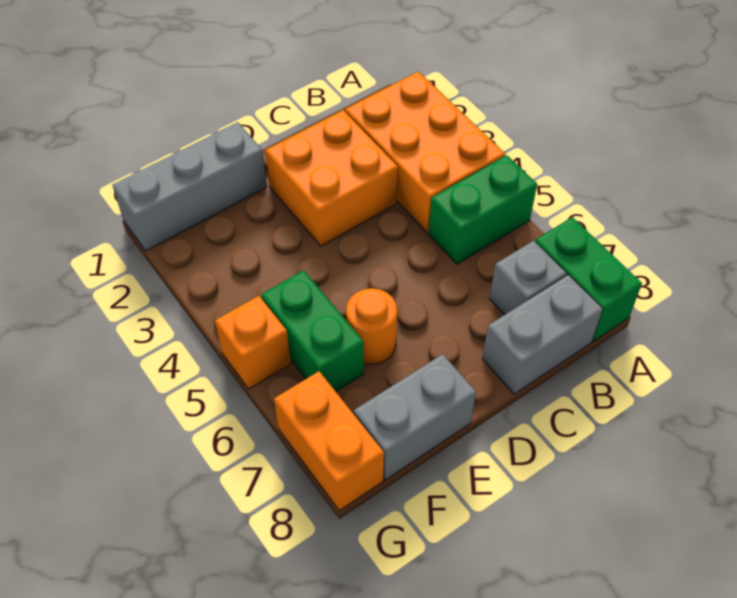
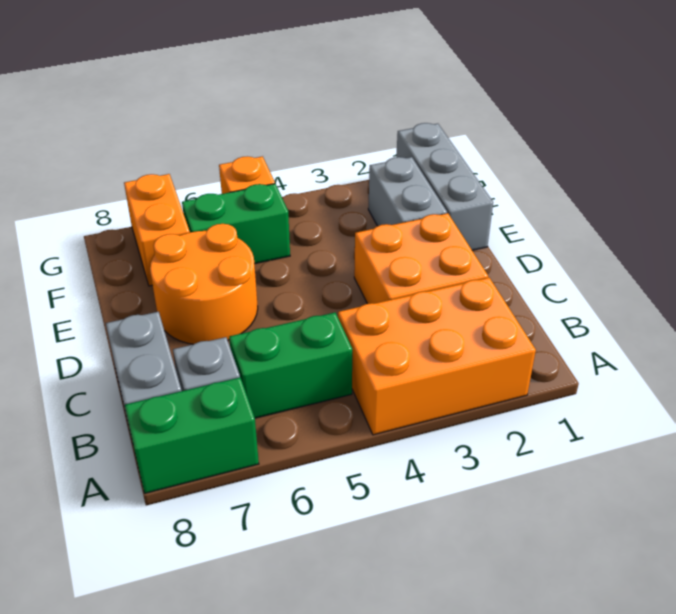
green 1x2 brick [429,155,537,264] -> green 1x2 brick turned to [229,313,352,418]
orange 1x1 round brick [346,288,397,365] -> orange 2x2 round brick [150,224,258,344]
grey 1x2 brick [354,354,476,480] -> grey 1x2 brick moved to [368,157,447,226]
orange 1x2 brick [274,371,384,511] -> orange 1x2 brick turned to [124,174,190,286]

